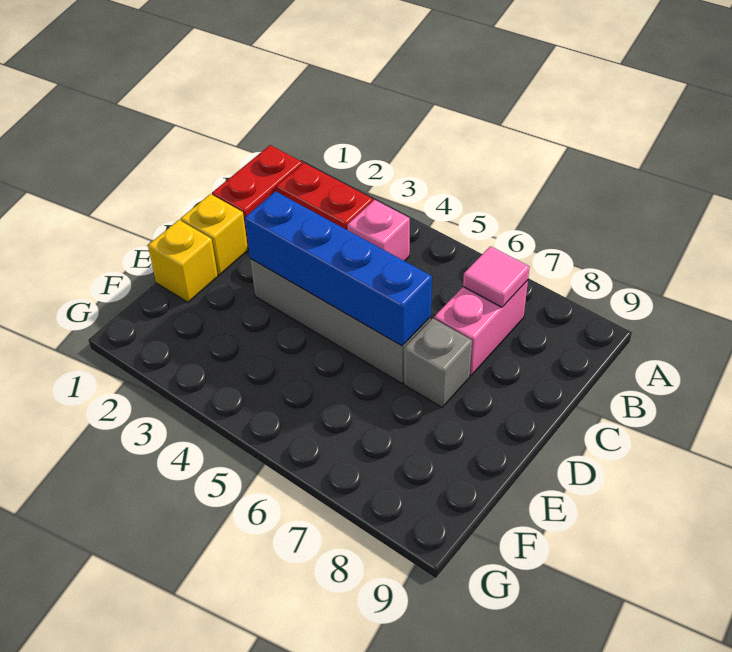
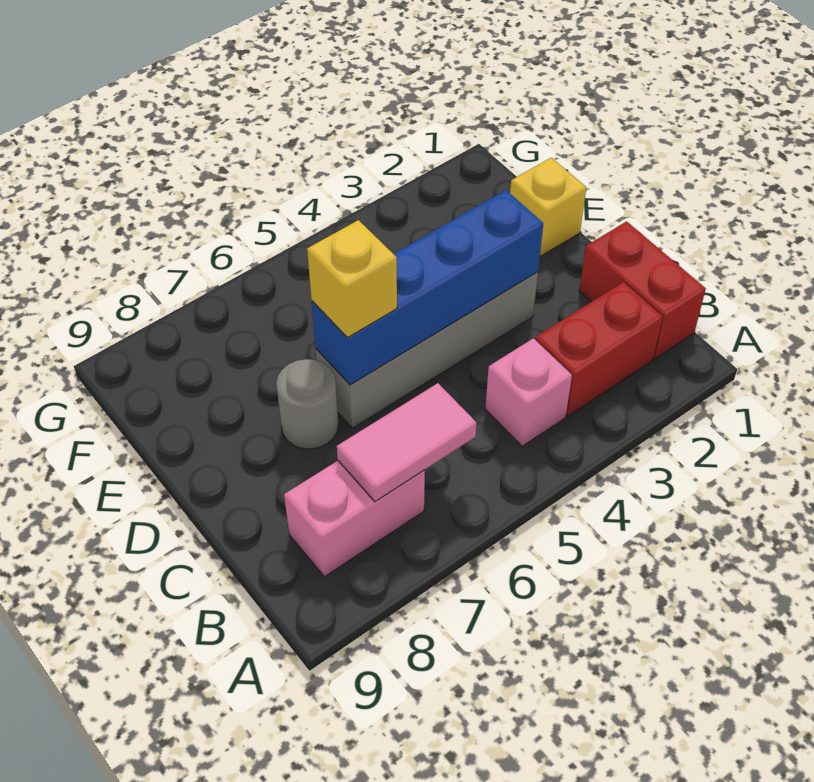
pink 1x2 brick [434,280,528,376] -> pink 1x2 brick turned to [284,461,425,577]
pink 1x1 tile [463,246,530,307] -> pink 1x2 tile [337,383,477,502]
yellow 1x1 brick [181,194,248,275] -> yellow 1x1 brick moved to [307,220,397,338]
grey 1x1 brick [404,318,472,407] -> grey 1x1 round brick [276,359,339,449]

